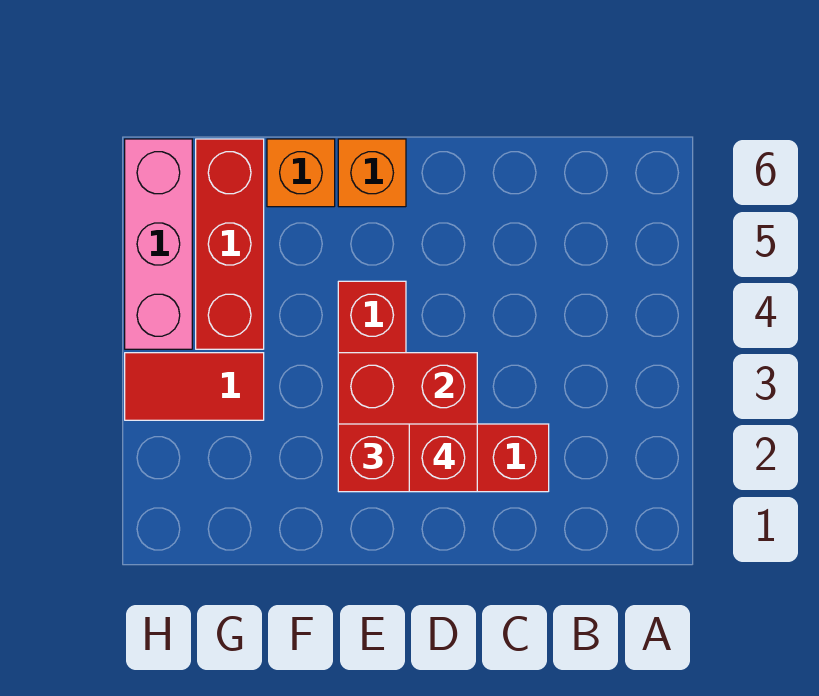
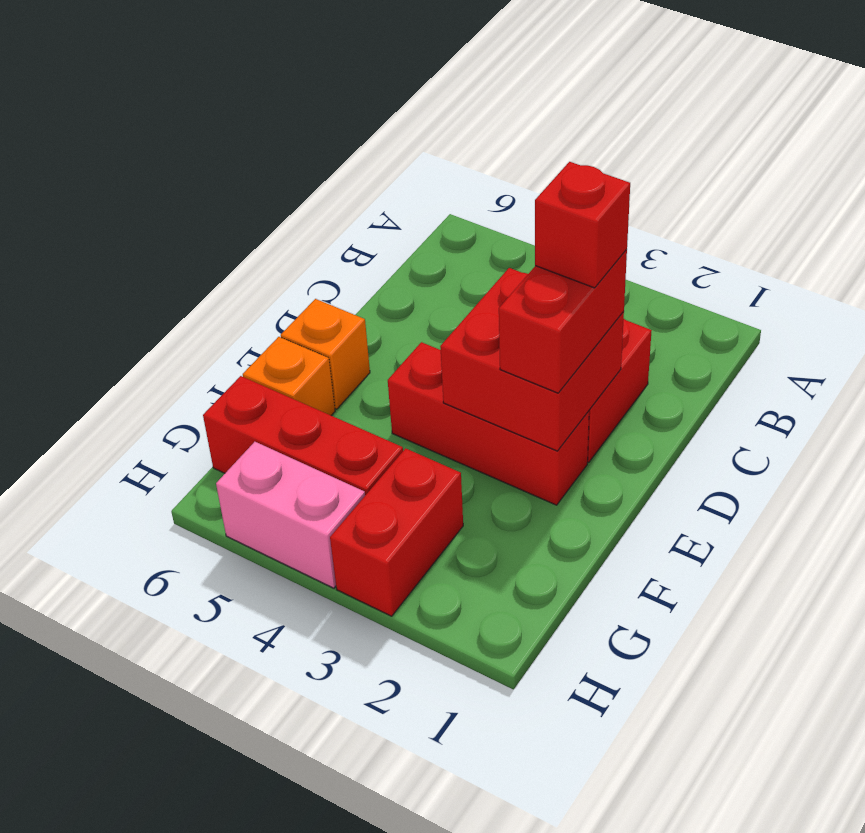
red 1x2 tile [125,353,264,420] -> red 1x2 brick [330,448,463,616]
pink 1x3 brick [125,139,192,349] -> pink 1x2 brick [216,442,365,588]

